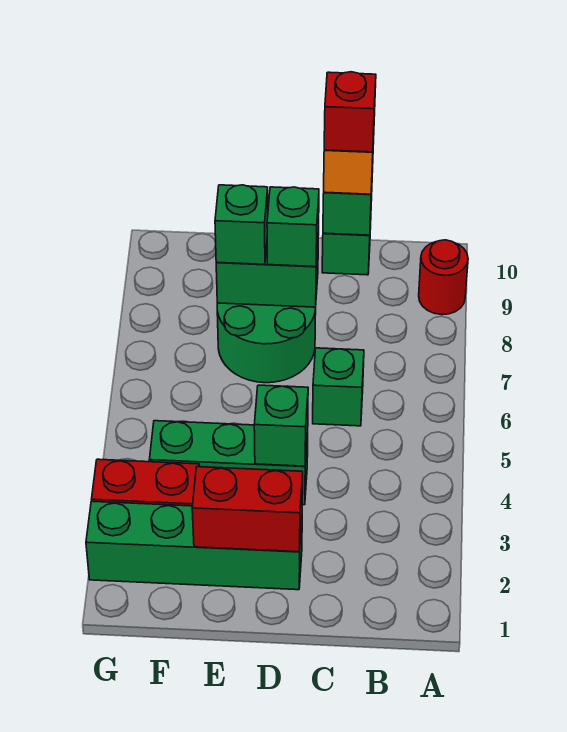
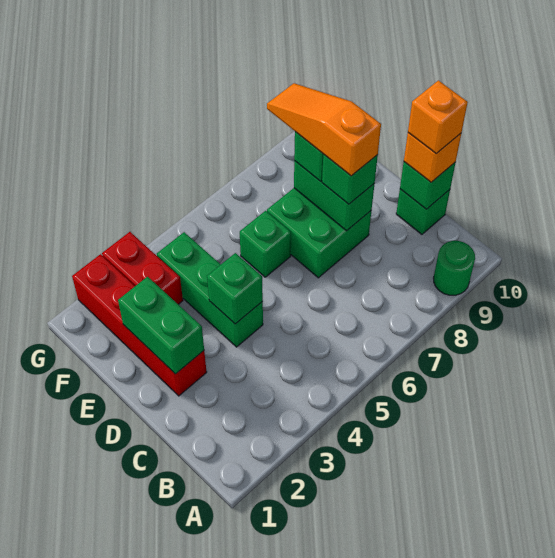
red 1x1 round brick [419,240,468,315] -> green 1x1 round brick [434,241,475,295]
green 1x1 brick [313,348,364,426] -> green 1x1 brick moved to [240,211,291,277]
red 1x1 brick [324,72,376,152] -> orange 1x1 brick [408,81,468,154]
green 1x4 brick [86,501,302,590] -> red 1x4 brick [72,254,207,396]
red 1x2 brick [192,466,303,552] -> green 1x2 brick [118,277,204,374]
green 2x2 round brick [217,303,316,383] -> green 2x2 brick [267,188,371,278]
none -> orange 1x3 slope [267,83,381,176]

